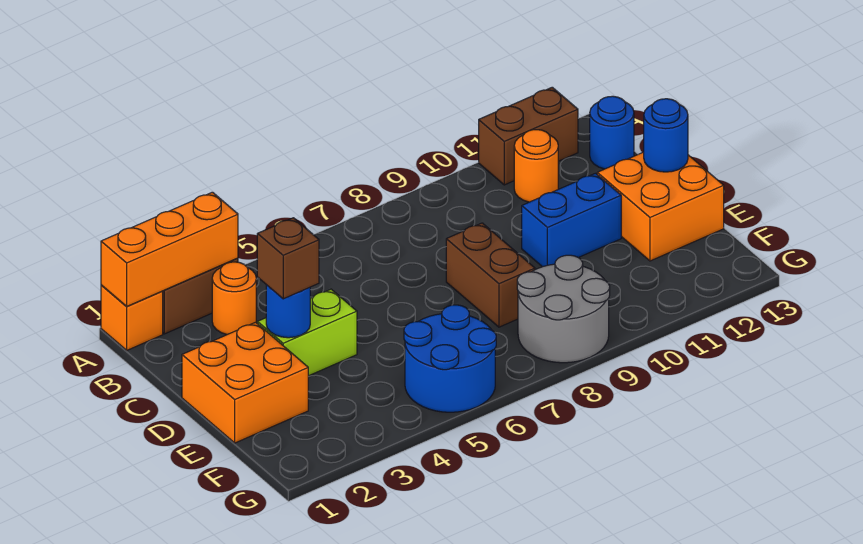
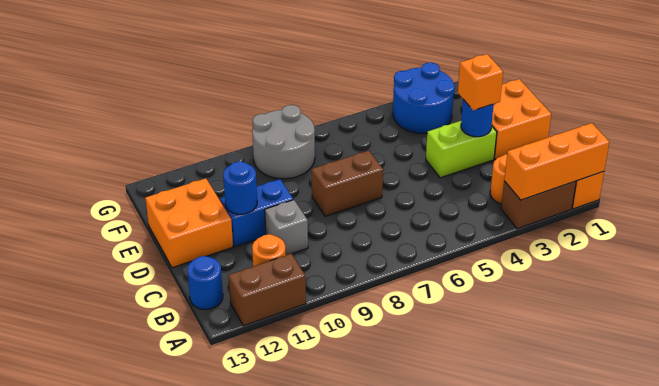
none -> grey 1x1 brick [265,200,308,255]
brown 1x1 brick [257,218,319,299] -> orange 1x1 brick [458,54,503,110]
brown 1x2 brick [446,223,535,327] -> brown 1x2 brick turned to [312,151,383,216]
blue 1x1 round brick [644,99,688,172] -> blue 1x1 round brick moved to [223,161,257,214]
blue 2x2 round brick [404,305,496,412] -> blue 2x2 round brick moved to [393,62,455,134]

